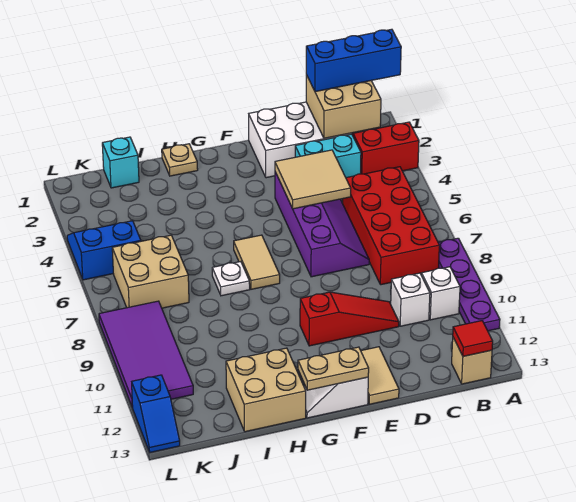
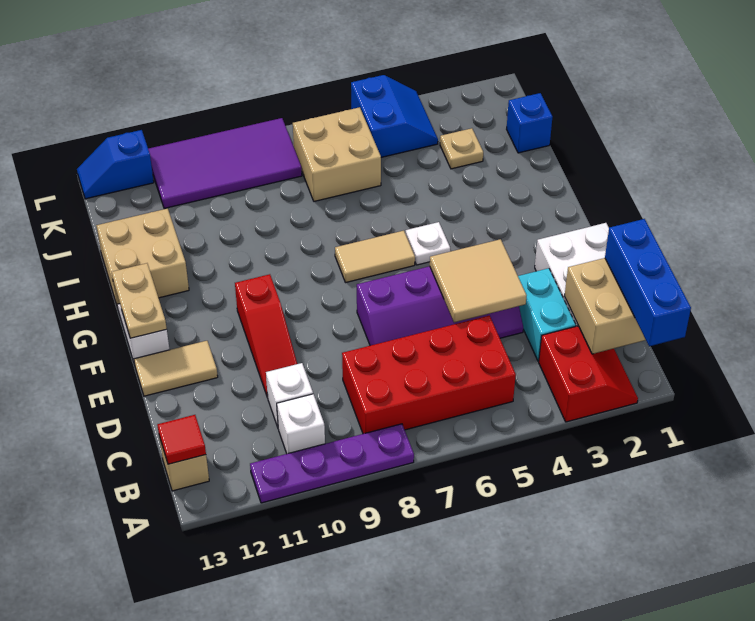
tan 1x1 plate [162,144,198,176] -> tan 1x1 plate moved to [440,128,483,169]
white 1x1 plate [212,262,250,296] -> white 1x1 plate moved to [406,222,450,265]
cyan 1x1 brick [102,137,139,188] -> blue 1x1 brick [507,93,552,153]

